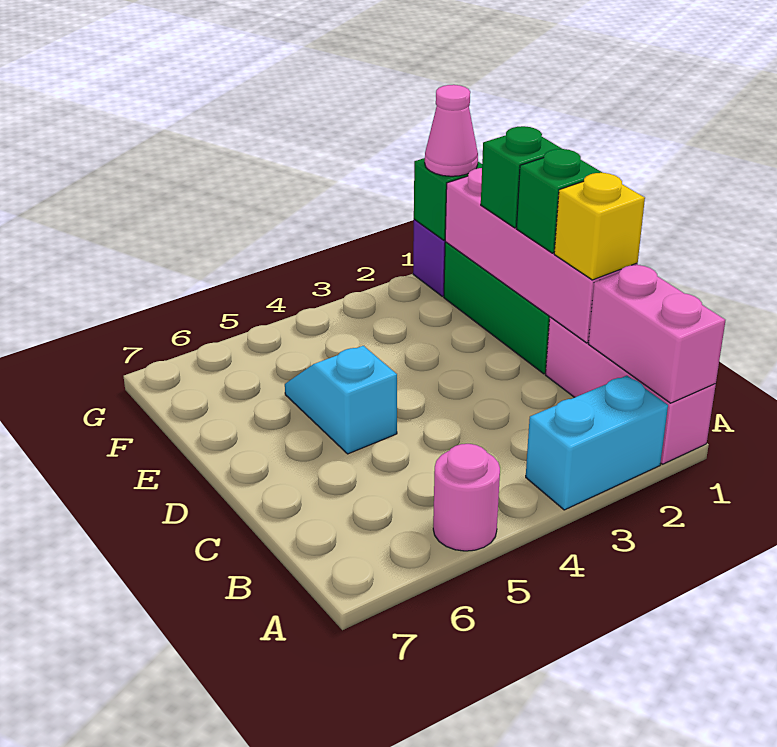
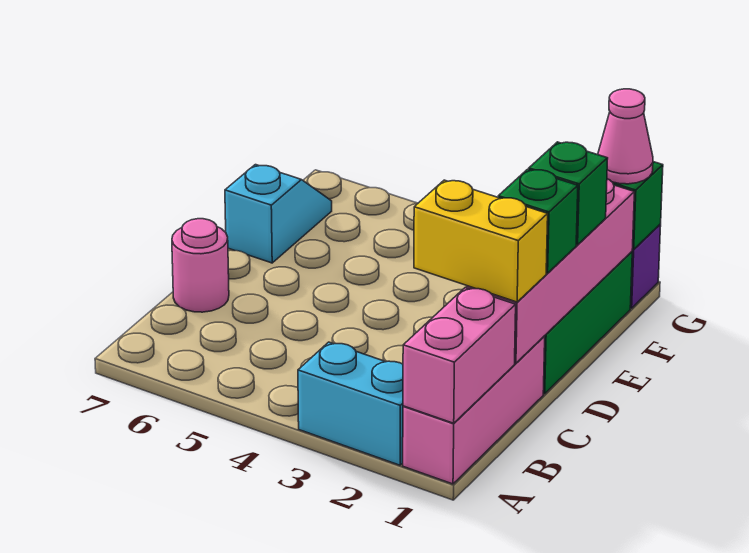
pink 1x1 round brick [433,444,500,551] -> pink 1x1 round brick moved to [172,219,229,312]
yellow 1x1 brick [554,173,645,280] -> yellow 1x2 brick [414,180,548,302]
cyan 1x2 slope [285,346,397,454] -> cyan 1x2 slope moved to [225,165,332,263]

